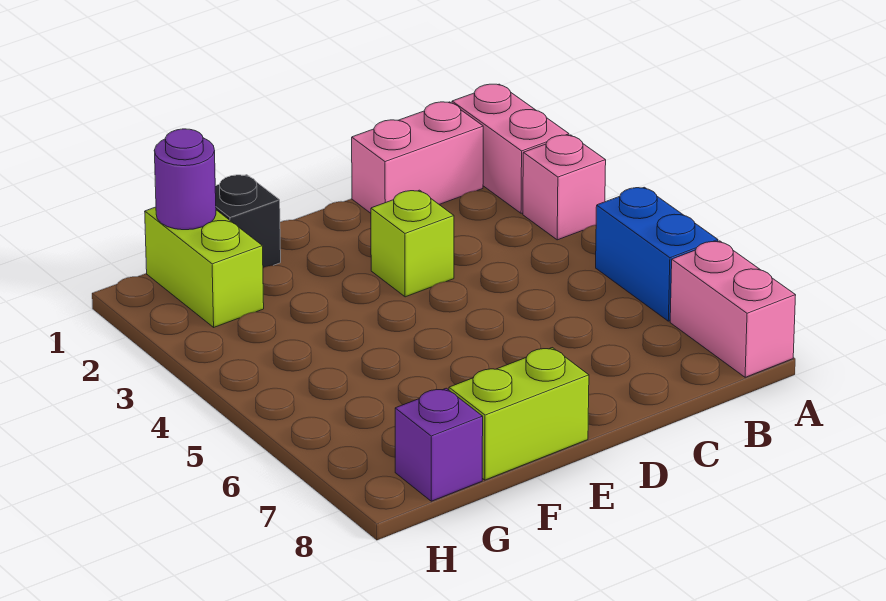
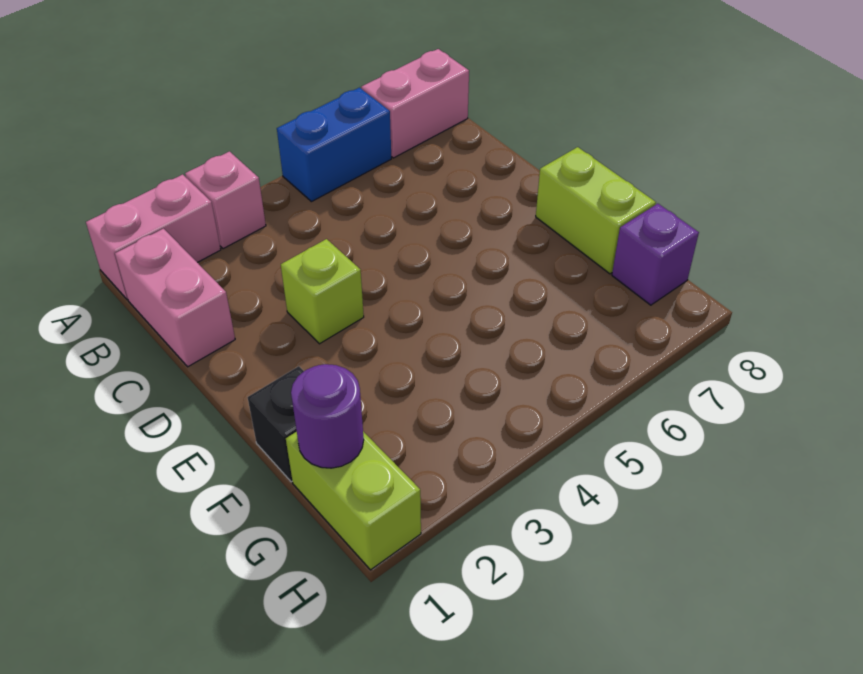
lime 1x2 brick [145,207,264,327] -> lime 1x2 brick turned to [286,432,421,570]

